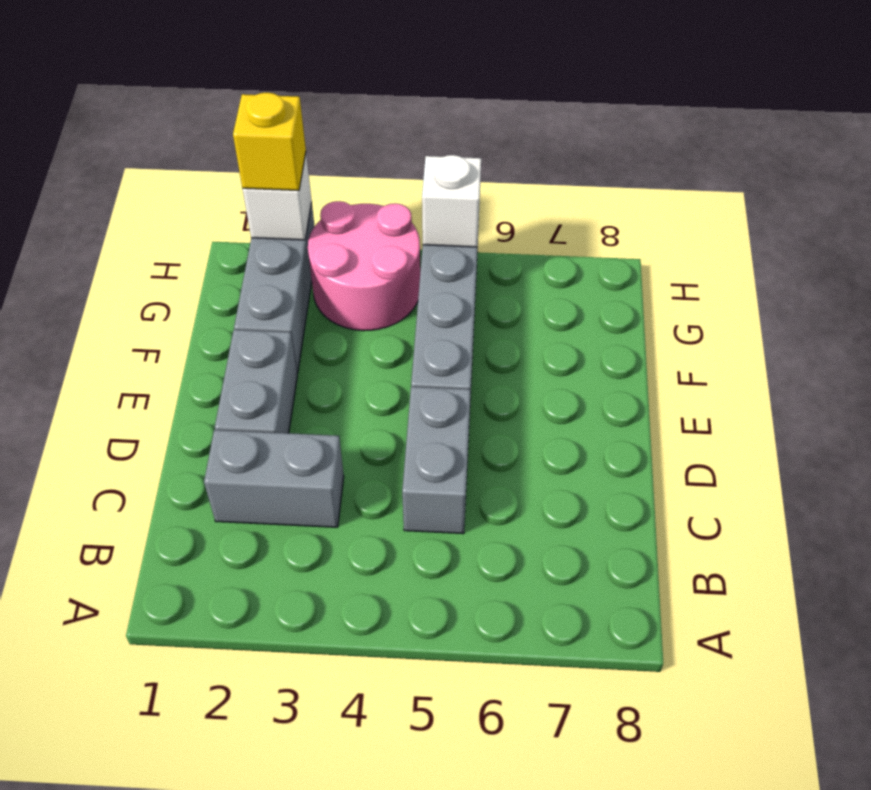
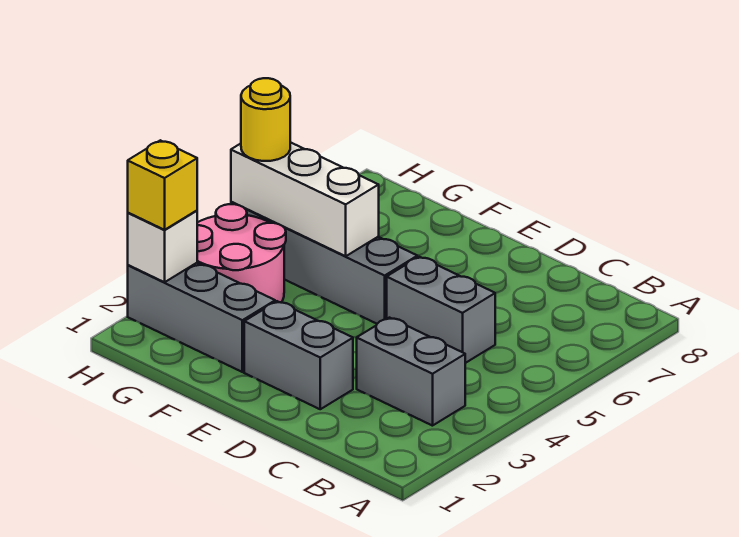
grey 1x2 brick [204,430,344,527] -> grey 1x2 brick turned to [357,318,465,426]
white 1x1 brick [422,155,481,247] -> white 1x3 brick [231,142,379,256]
none -> yellow 1x1 round brick [241,78,290,161]

